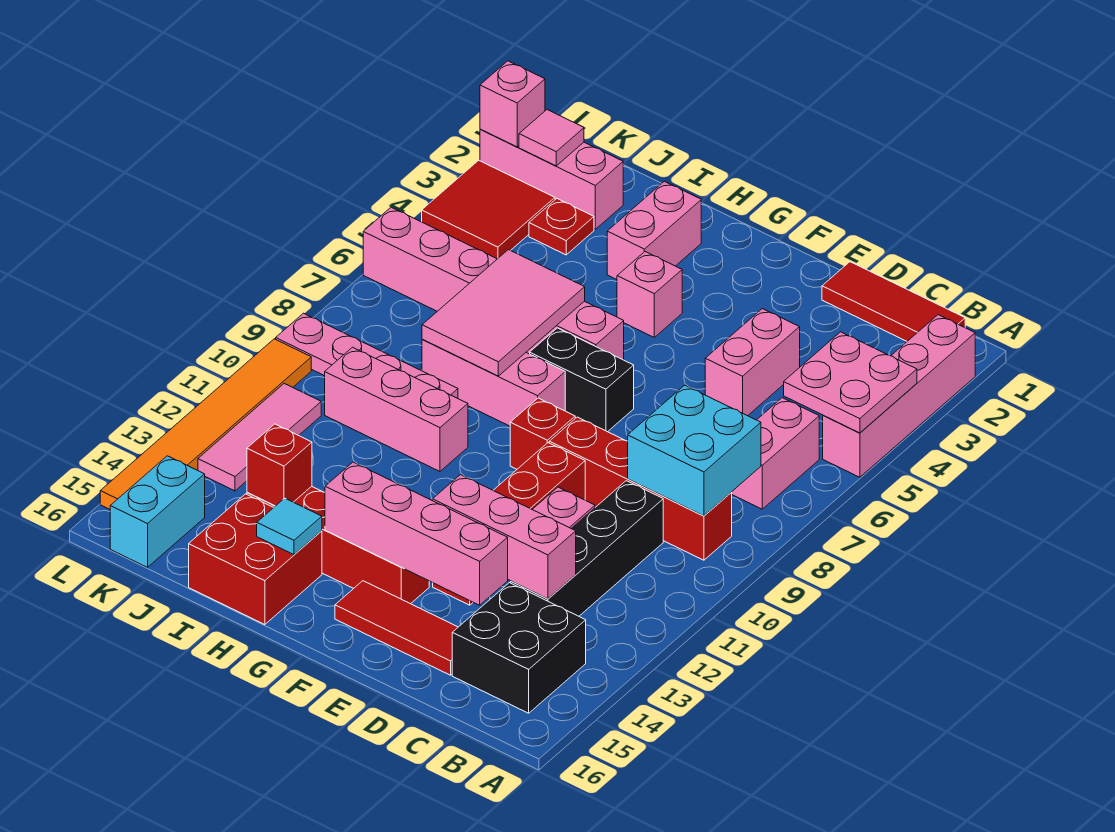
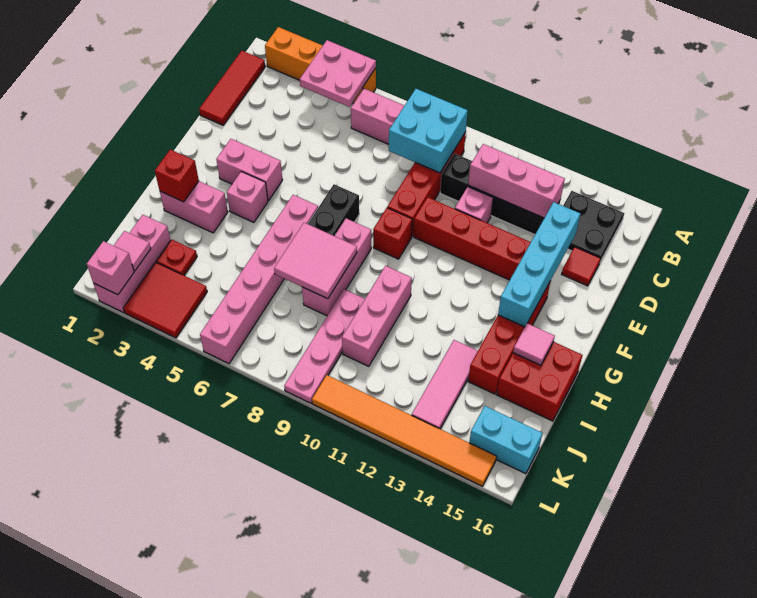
pink 1x4 brick [823,315,975,477] -> orange 1x4 brick [265,27,376,103]
black 2x2 brick [452,583,586,713] -> black 2x2 plate [563,191,624,262]
pink 1x3 brick [433,475,576,599] -> pink 1x3 brick turned to [468,144,565,218]
pink 1x2 brick [705,309,800,416] -> pink 1x2 brick moved to [216,139,282,201]
pink 1x4 brick [325,462,508,605] -> cyan 1x4 brick [498,202,580,327]
red 1x3 tile [335,581,458,675] -> red 1x1 tile [562,247,601,286]
pink 2x3 tile [422,250,585,376] -> pink 2x2 tile [274,223,357,299]
cyan 1x1 tile [257,498,322,555] -> pink 1x1 tile [513,323,555,365]
red 1x1 brick [247,424,312,506] -> red 1x1 brick moved to [155,150,199,202]
pink 1x3 tile [198,384,321,491] -> pink 1x3 tile turned to [412,340,478,429]

